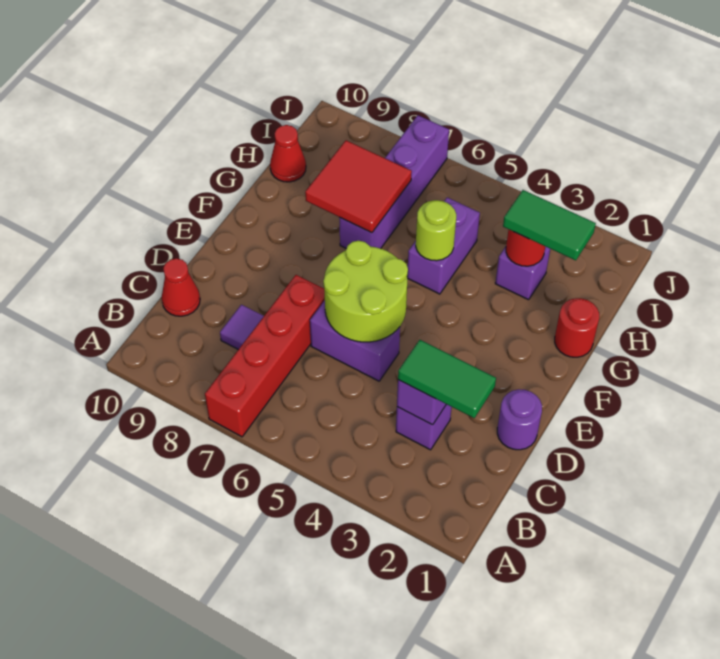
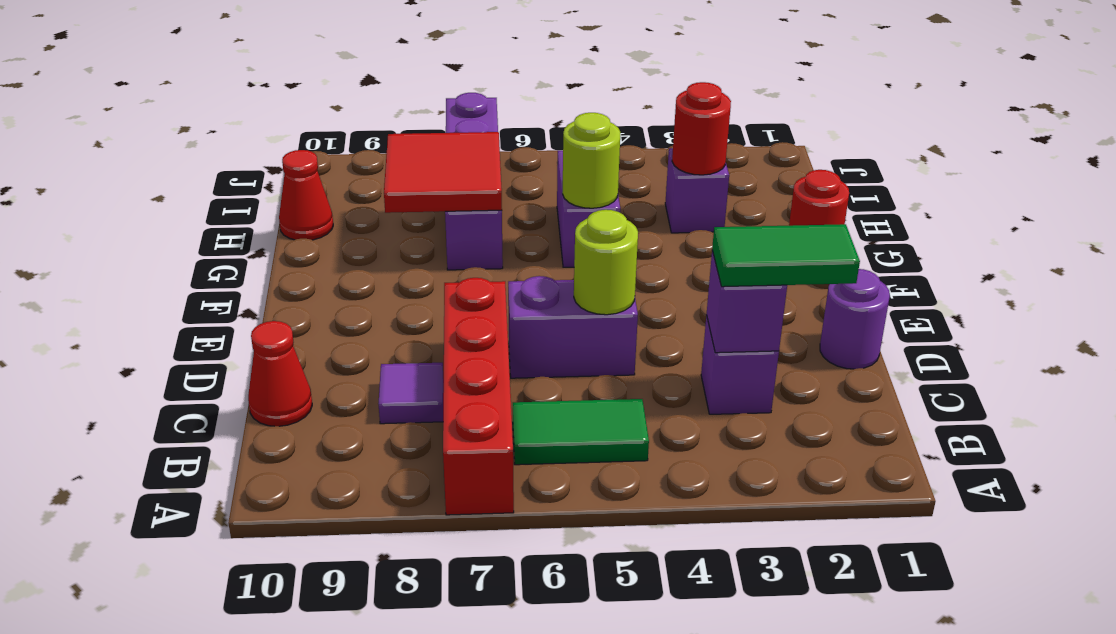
lime 2x2 round brick [323,241,408,342] -> lime 1x1 round brick [574,210,638,315]
green 1x2 tile [503,190,596,260] -> green 1x2 tile moved to [513,399,649,465]

